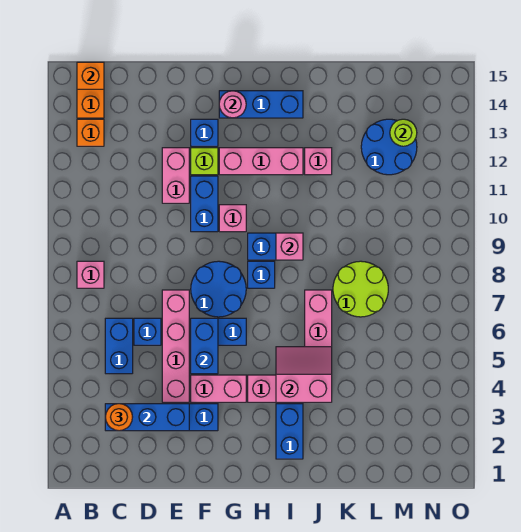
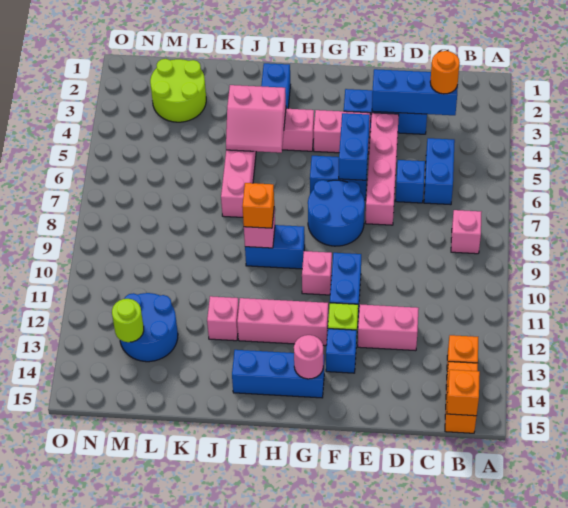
pink 1x2 brick [162,148,189,203] -> pink 1x2 brick turned to [358,304,419,351]
blue 1x1 brick [248,261,275,288] -> none
none -> orange 1x1 brick [242,183,274,228]
lime 2x2 round brick [333,261,388,317] -> lime 2x2 round brick moved to [150,59,206,122]

